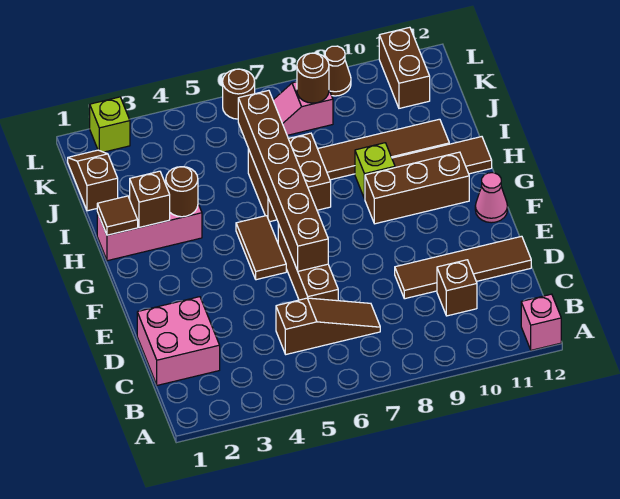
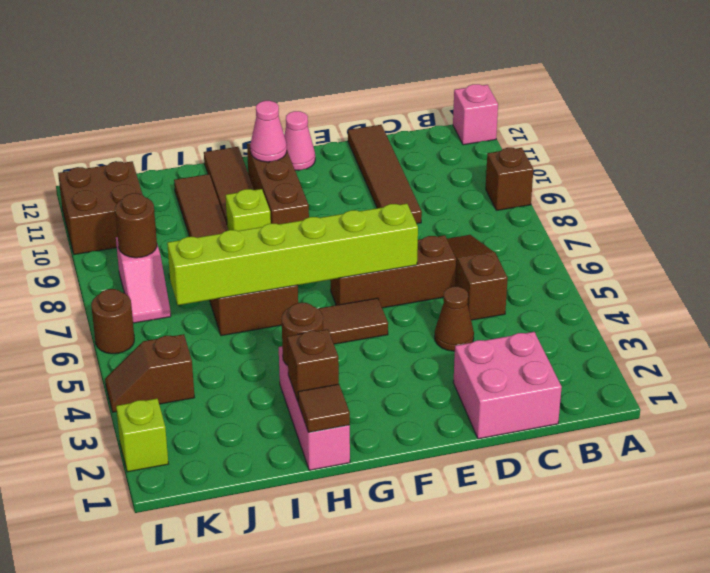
brown 1x1 brick [437,260,477,316] -> brown 1x1 brick moved to [486,148,533,210]
brown 1x6 brick [238,90,328,271] -> lime 1x6 brick [167,204,418,305]
none -> pink 1x1 cone [250,101,287,162]
brown 1x2 slope [68,150,118,211] -> brown 1x2 slope moved to [105,334,195,412]
brown 1x2 brick [379,27,430,108] -> brown 2x2 brick [58,161,143,255]
brown 1x1 cone [325,46,351,96] -> brown 1x1 cone moved to [435,287,474,351]

